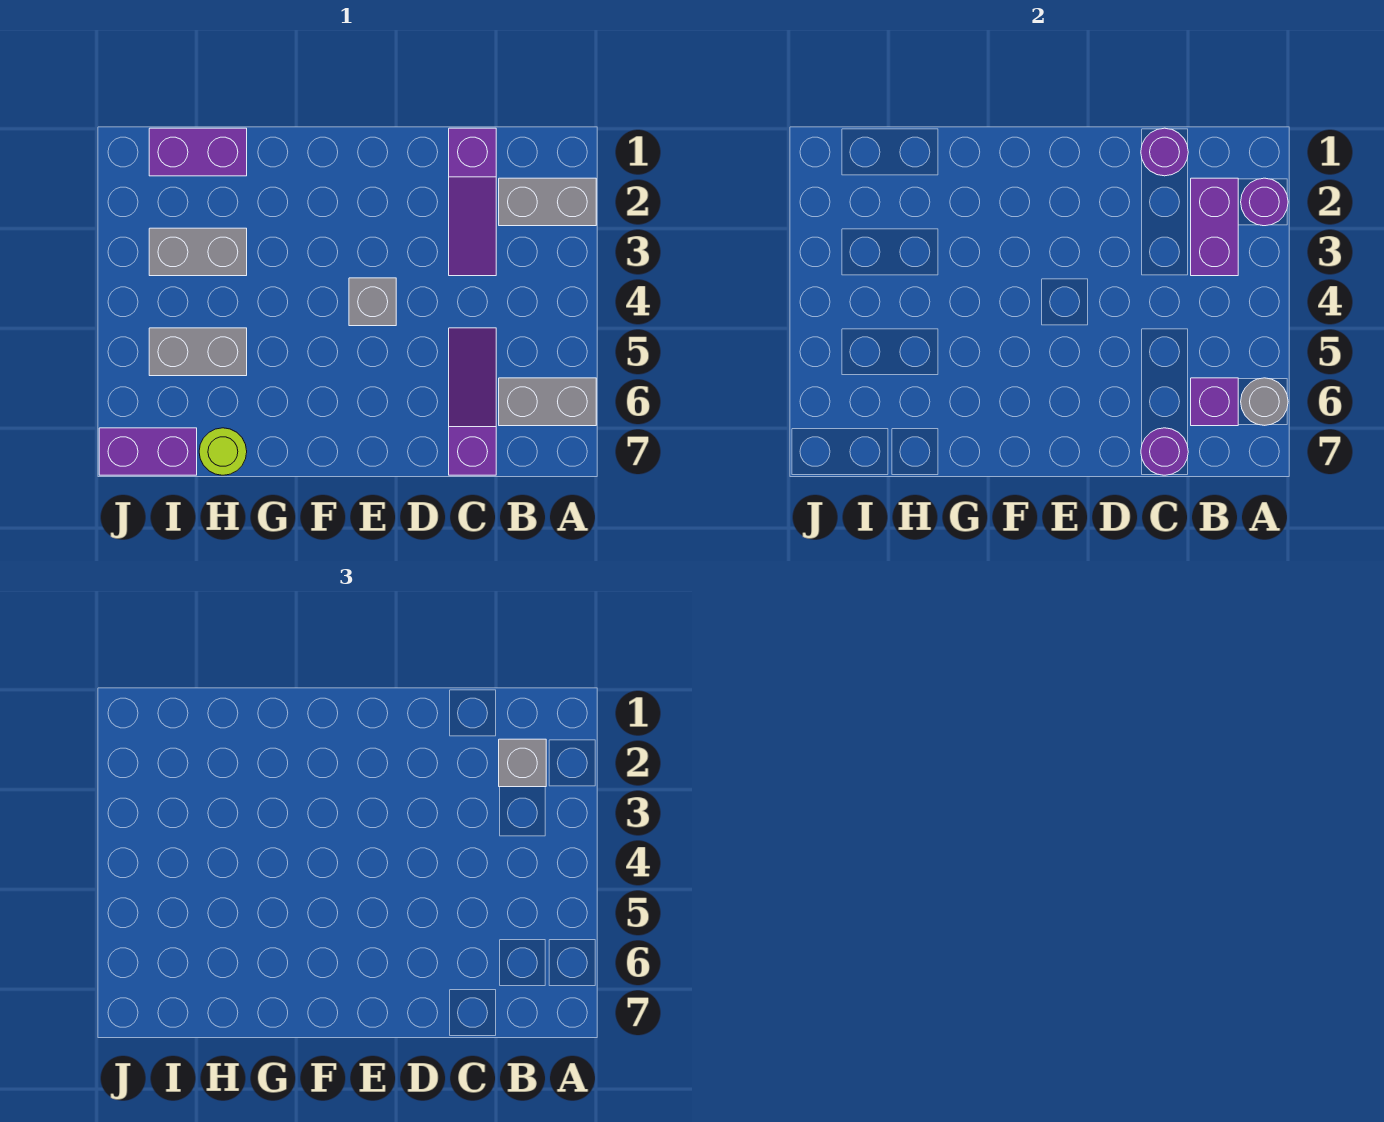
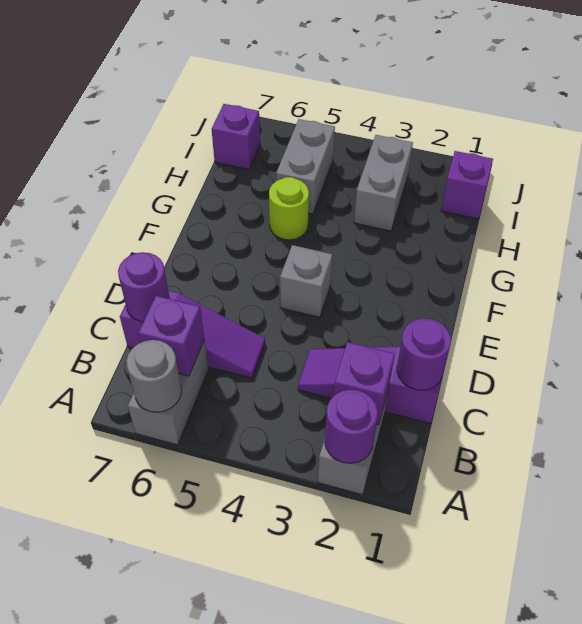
purple 1x2 brick [1191,178,1238,276] -> purple 1x1 brick [334,342,395,425]
grey 1x1 brick [499,739,546,787] -> none
purple 1x2 brick [149,128,247,176] -> purple 1x1 brick [441,151,493,219]
lime 1x1 round brick [199,428,247,475] -> lime 1x1 round brick moved to [269,177,309,240]
purple 1x2 brick [99,428,197,475] -> purple 1x1 brick [212,104,260,170]

